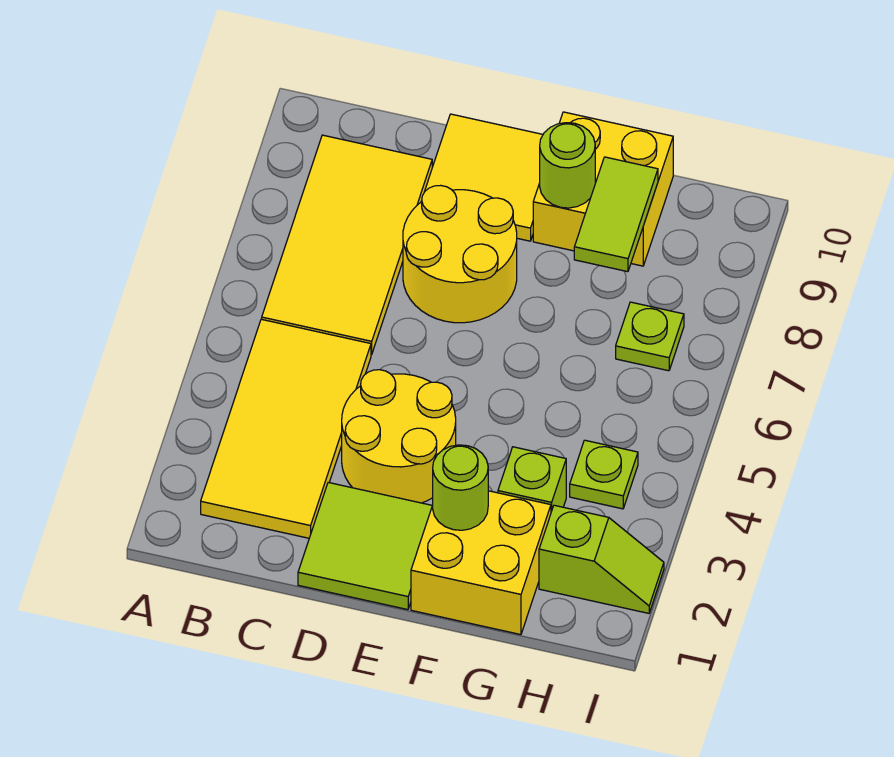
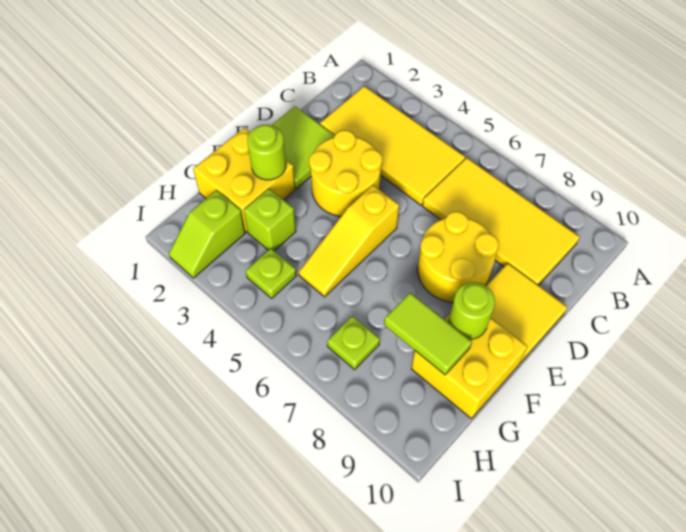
none -> yellow 1x3 slope [299,185,399,297]

